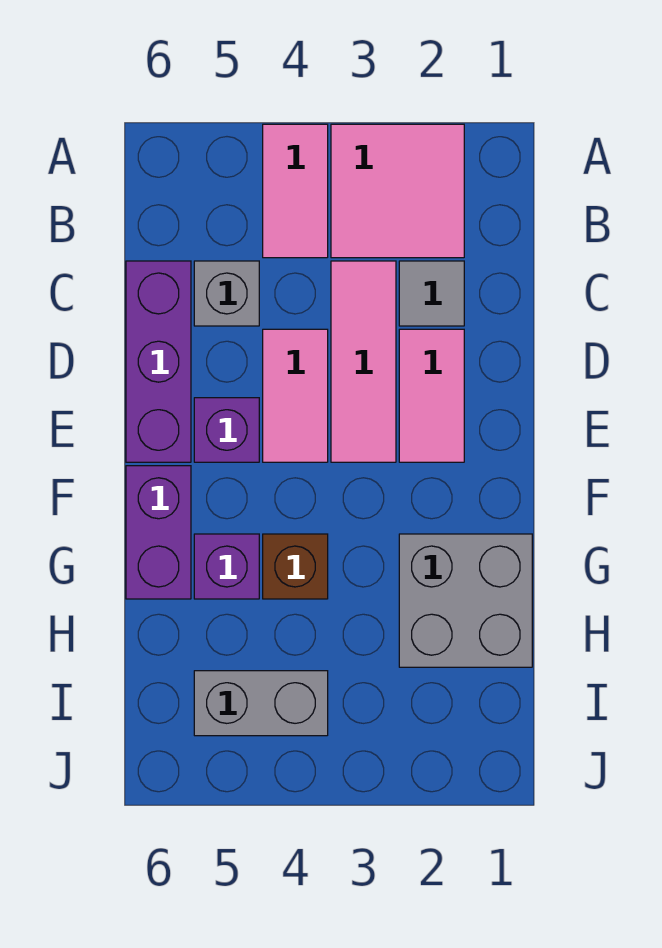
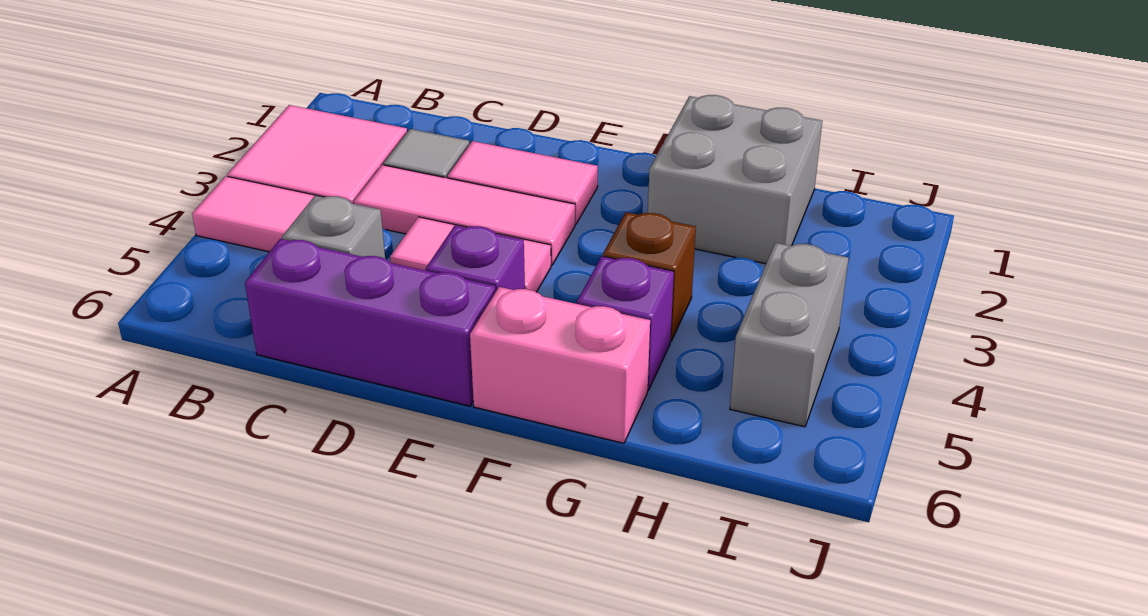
purple 1x2 brick [126,466,191,599] -> pink 1x2 brick [470,287,650,443]

